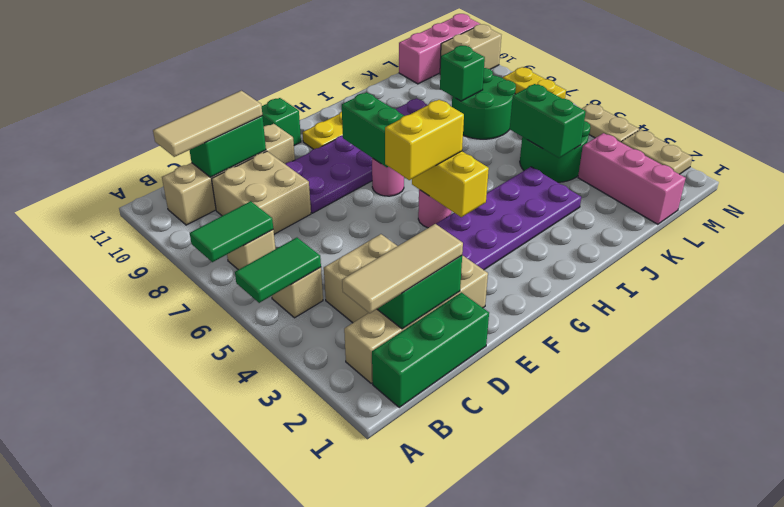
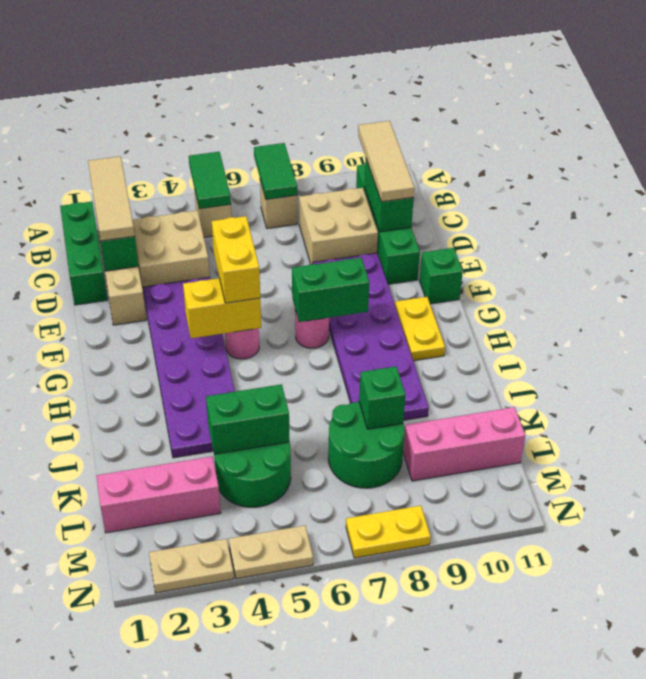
tan 1x4 brick [162,124,295,225] -> green 1x4 brick [356,164,420,284]
pink 1x3 brick [399,14,480,84] -> pink 1x3 brick turned to [403,407,525,481]
tan 1x2 brick [440,24,501,71] -> none

